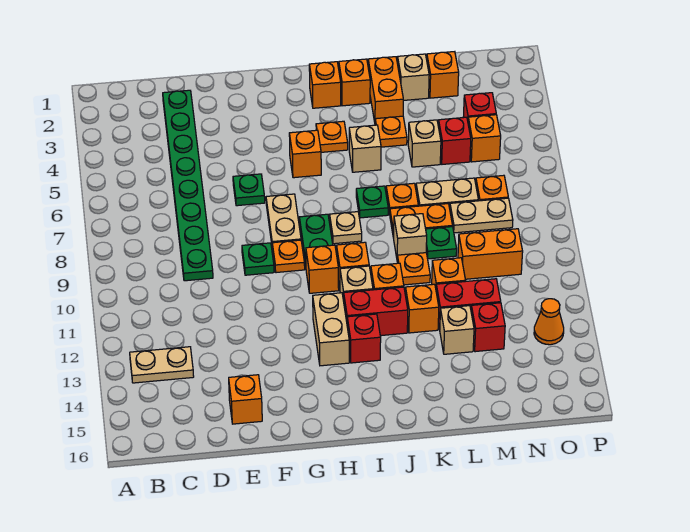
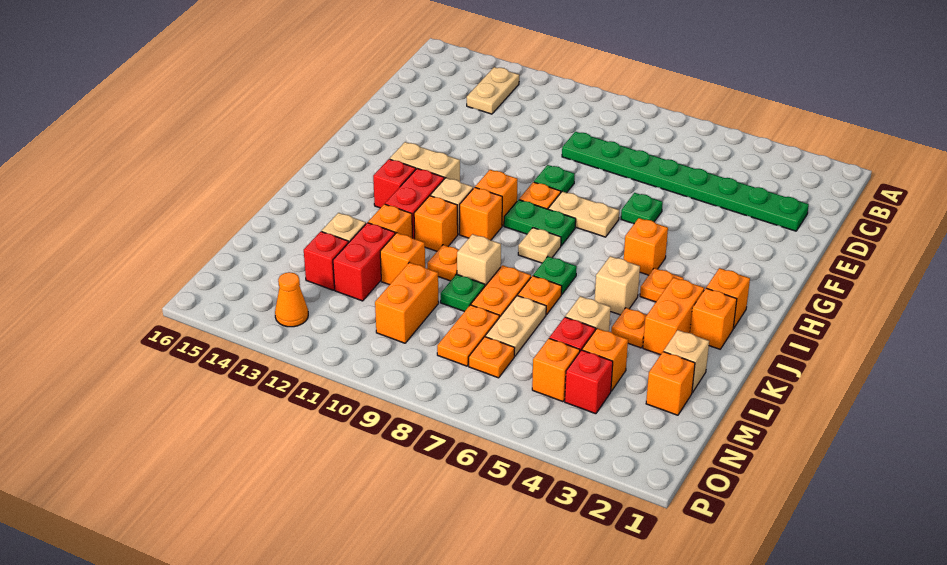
orange 1x1 brick [229,375,262,424] -> orange 1x1 brick moved to [582,328,628,391]
orange 1x2 brick [368,57,403,122] -> orange 1x2 brick turned to [643,277,704,355]
tan 1x2 plate [450,198,513,233] -> orange 1x2 plate [437,305,499,366]

